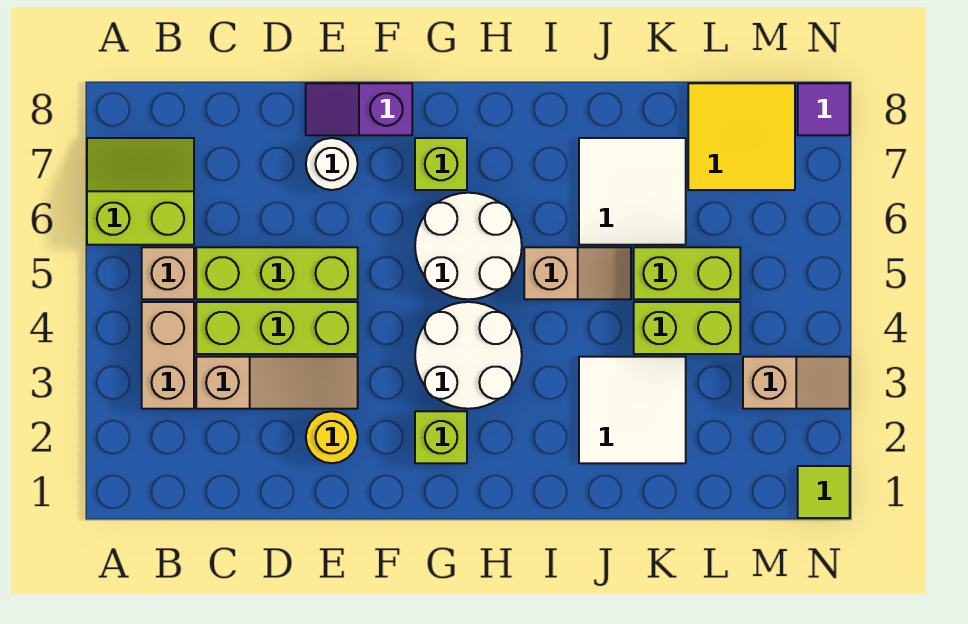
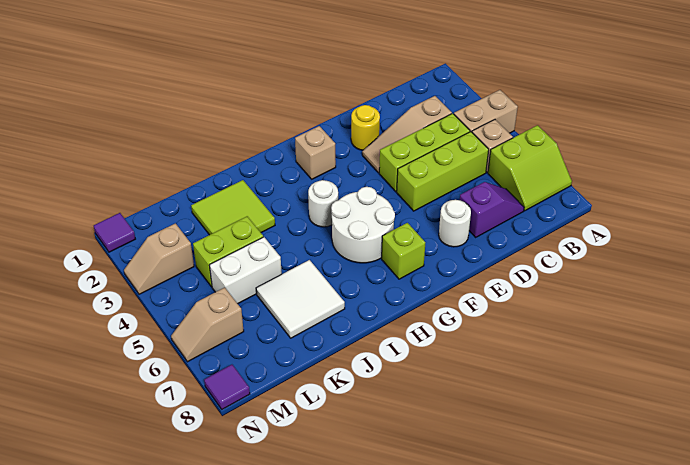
tan 1x2 brick [142,302,194,409] -> tan 1x2 brick turned to [454,90,518,133]
purple 1x2 slope [306,83,412,135] -> purple 1x2 slope moved to [460,182,524,237]
lime 1x1 brick [415,411,467,463] -> tan 1x1 brick [295,126,336,179]
white 2x2 round brick [415,302,522,409] -> white 1x1 round brick [308,180,338,227]
tan 1x2 slope [524,247,631,299] -> tan 1x2 slope moved to [171,288,244,362]
white 2x2 tile [579,357,686,463] -> lime 2x2 tile [191,180,275,235]
lime 1x2 brick [634,247,740,299] -> white 1x2 brick [209,237,282,304]
yellow 2x2 tile [688,83,795,190] -> none
lime 1x1 tile [798,466,850,518] -> purple 1x1 tile [94,213,135,252]

